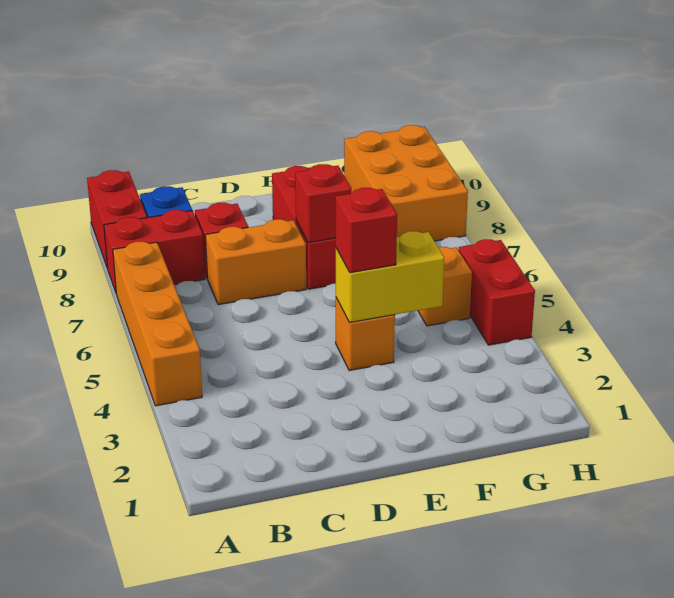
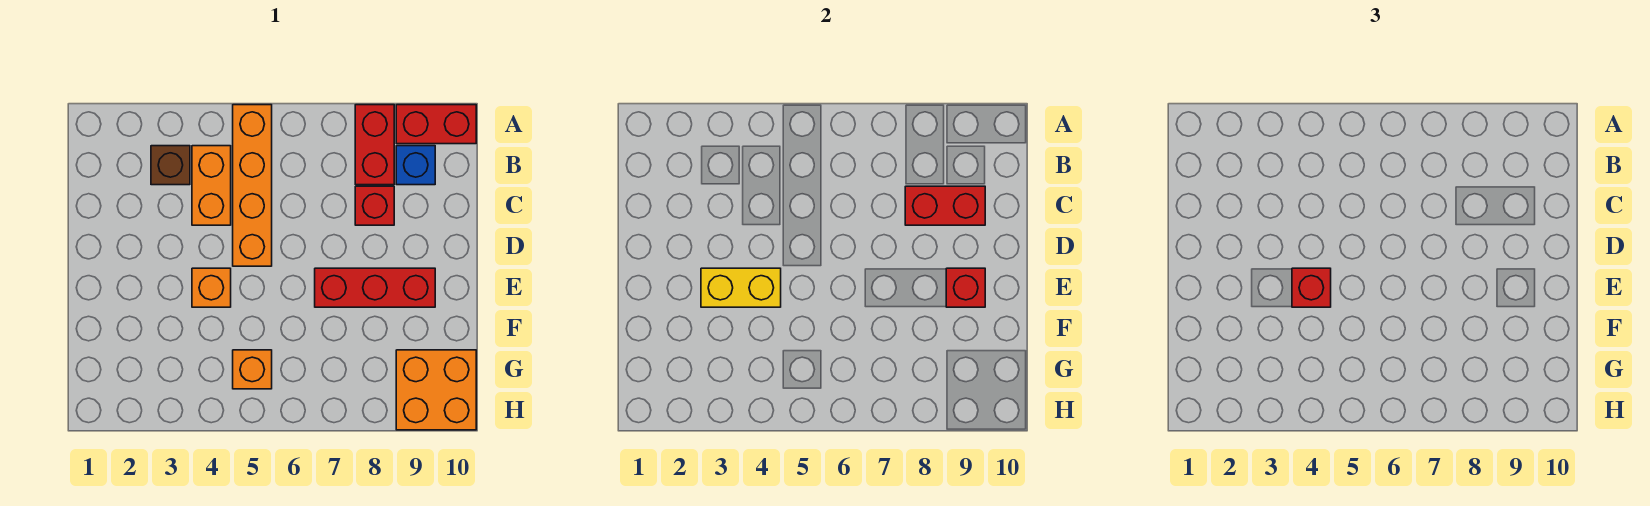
orange 1x4 brick [113,242,202,406] -> orange 1x4 brick turned to [233,105,272,266]
none -> brown 1x1 brick [151,146,190,185]
orange 1x2 brick [205,219,306,305] -> orange 1x2 brick moved to [192,146,231,225]
yellow 1x2 brick [336,231,444,323] -> yellow 1x2 brick turned to [701,268,781,307]
red 1x1 brick [295,164,351,243] -> red 1x1 brick moved to [946,268,985,307]
orange 2x3 brick [344,125,468,241] -> orange 2x2 brick [396,350,476,430]
red 1x2 brick [458,239,535,345] -> red 1x2 brick moved to [905,186,985,225]

